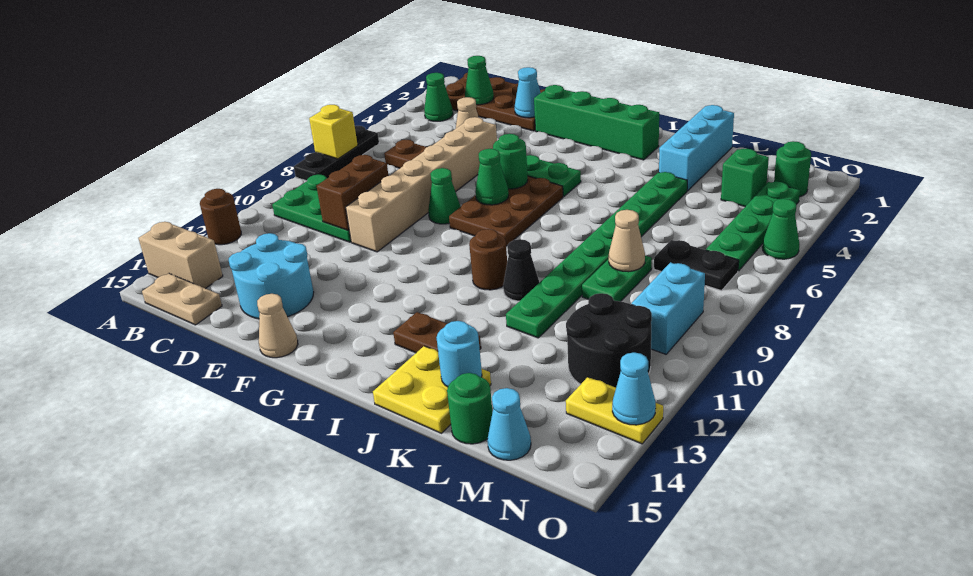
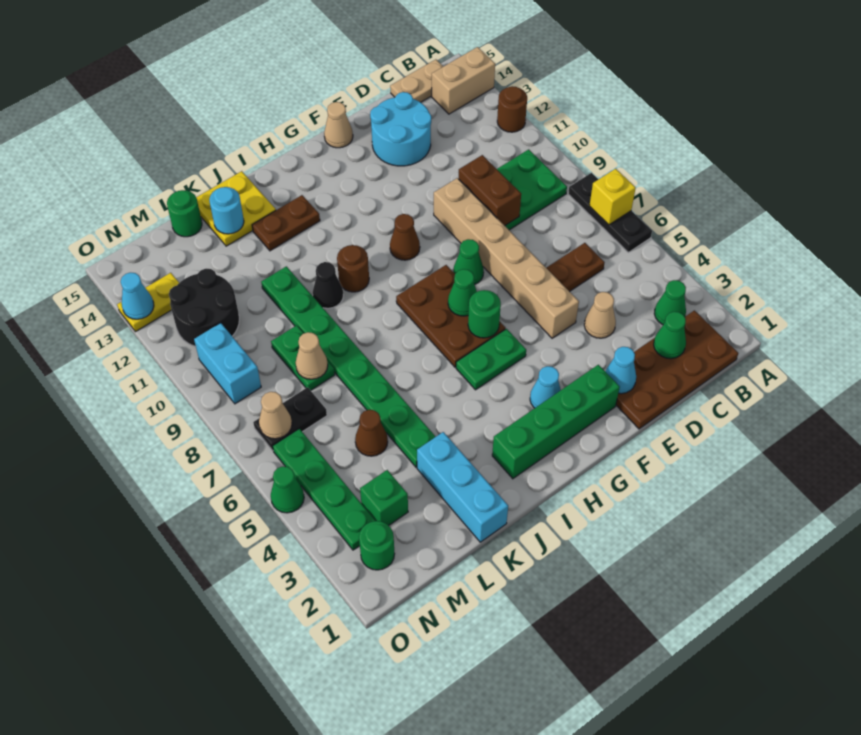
none -> brown 1x1 cone [390,214,420,260]
none -> brown 1x1 cone [355,410,388,456]
cyan 1x1 cone [487,388,531,460] -> cyan 1x1 cone moved to [530,366,561,408]
none -> tan 1x1 cone [259,392,292,439]

